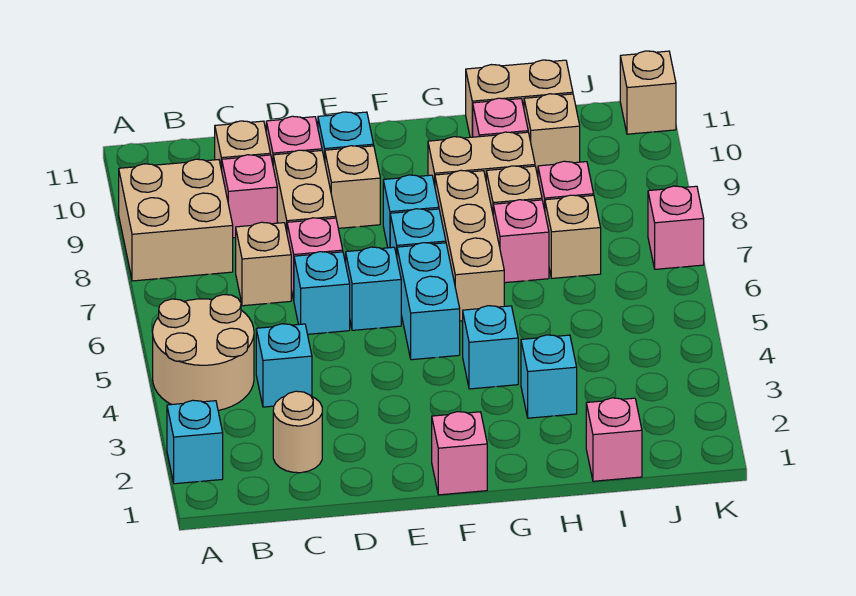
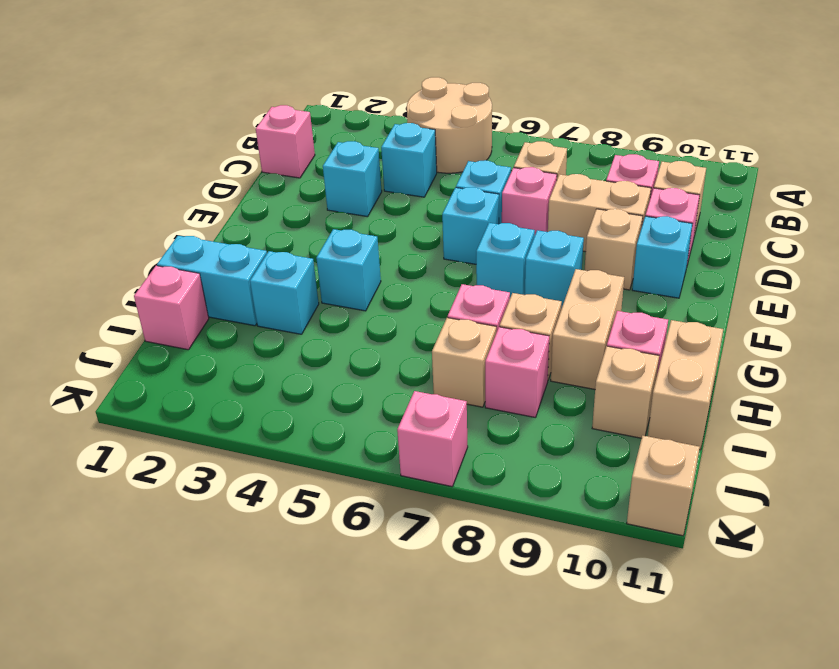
cyan 1x1 brick [167,400,223,484] -> cyan 1x1 brick moved to [323,141,382,217]
tan 2x2 brick [119,159,233,281] -> none
tan 1x1 round brick [273,391,322,473] -> none
pink 1x1 brick [432,412,487,495] -> pink 1x1 brick moved to [256,105,315,178]
cyan 1x2 brick [397,243,460,360] -> cyan 1x2 brick moved to [157,236,267,326]
tan 1x3 brick [435,170,504,321] -> none

